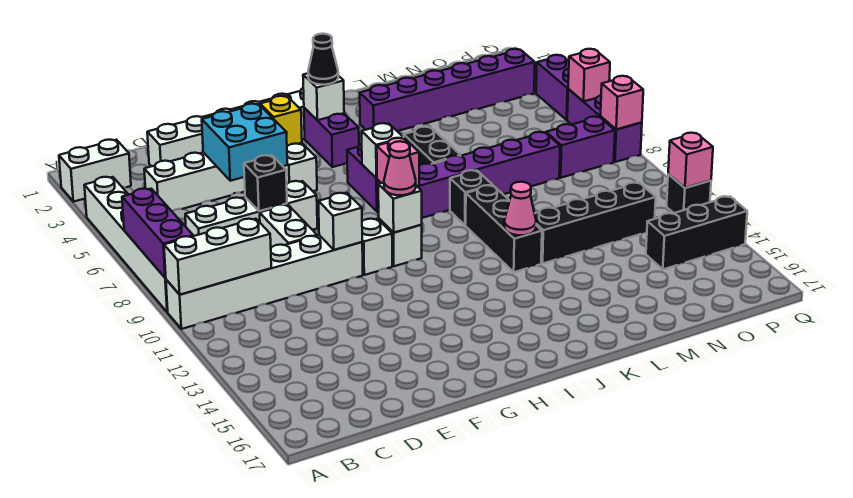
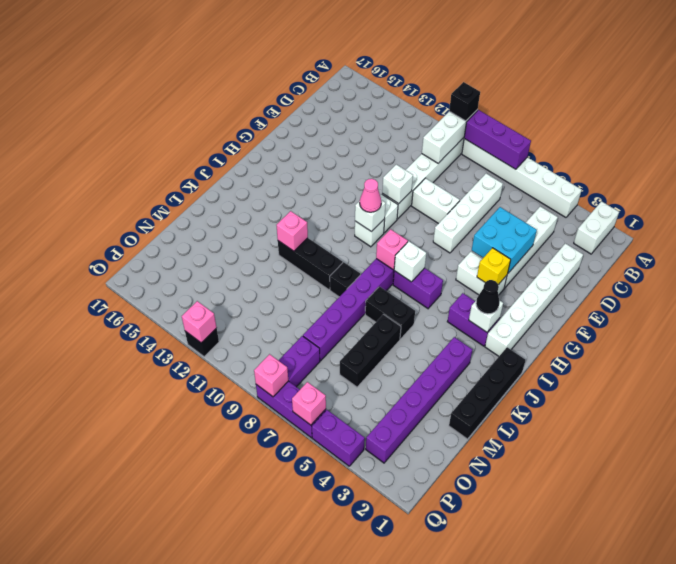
black 1x1 brick [244,155,287,211] -> black 1x1 brick moved to [449,82,480,121]
pink 1x1 cone [504,182,536,235] -> pink 1x1 brick [277,211,308,251]
black 1x4 brick [535,183,656,263] -> black 1x4 brick moved to [449,347,526,439]
black 1x3 brick [646,196,747,269] -> black 1x3 brick moved to [340,314,401,387]

